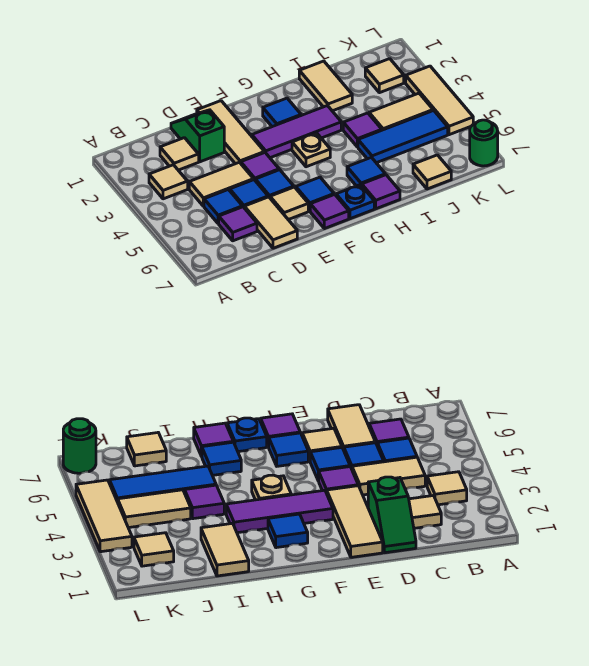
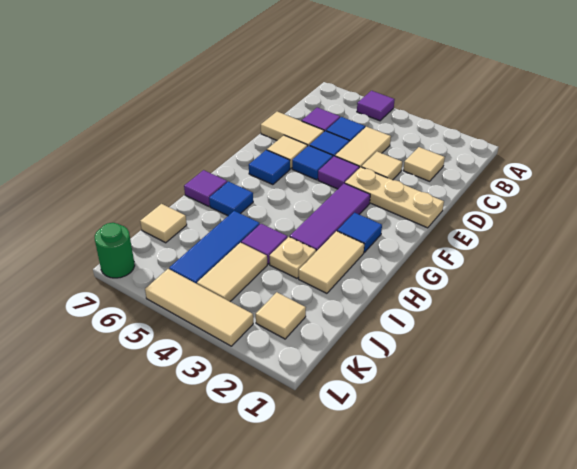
tan 1x1 tile [149,165,188,199] -> tan 1x1 tile moved to [362,152,402,180]
green 1x2 slope [171,110,224,162] -> none
tan 1x3 tile [197,101,265,164] -> tan 1x3 plate [345,167,444,228]
purple 1x1 tile [310,195,349,229] -> purple 1x1 tile moved to [357,91,395,121]
tan 1x1 plate [292,133,330,167] -> tan 1x1 plate moved to [270,237,316,278]
blue 1x1 plate [336,185,374,219] -> none
tan 1x2 tile [299,61,352,111] -> tan 1x2 tile turned to [299,231,364,293]

